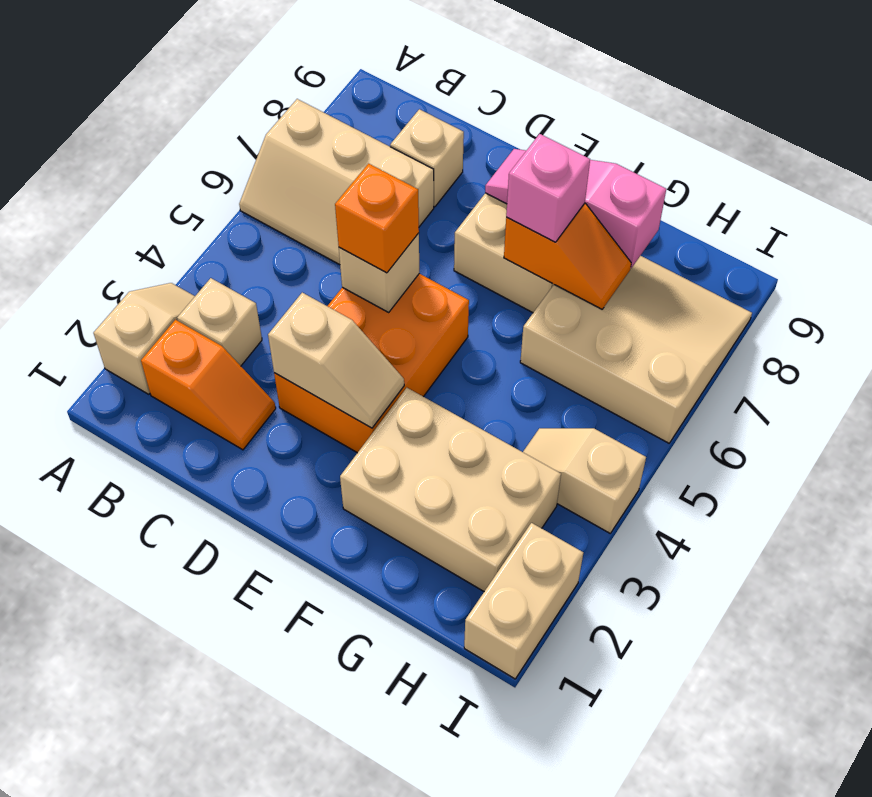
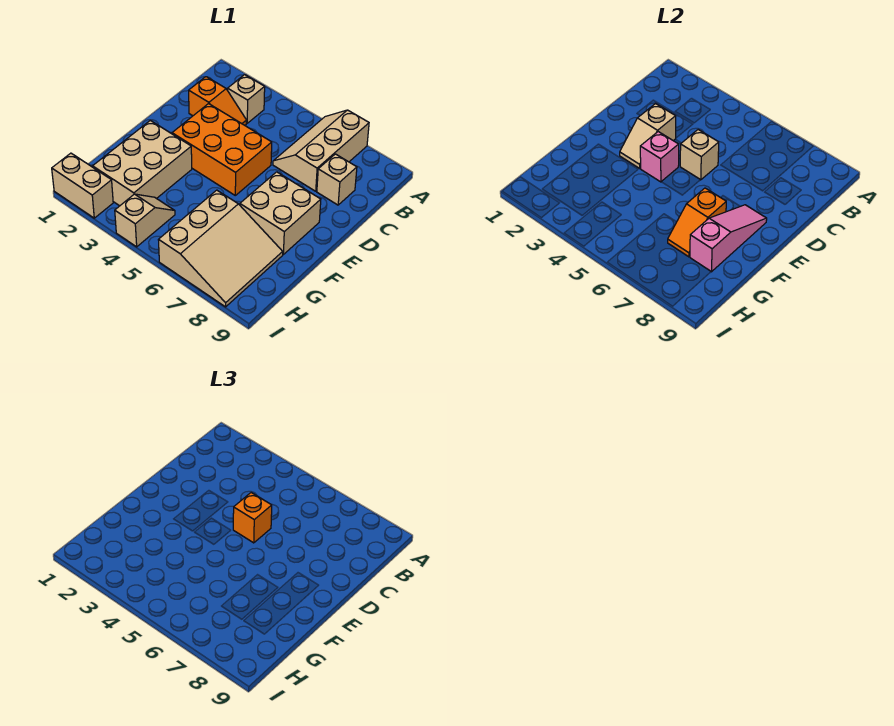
tan 1x2 slope [94,283,195,394] -> none
orange 1x2 slope [141,320,276,450] -> orange 1x2 slope turned to [189,77,247,125]
pink 1x1 brick [506,134,590,242] -> pink 1x1 brick moved to [640,132,679,182]

